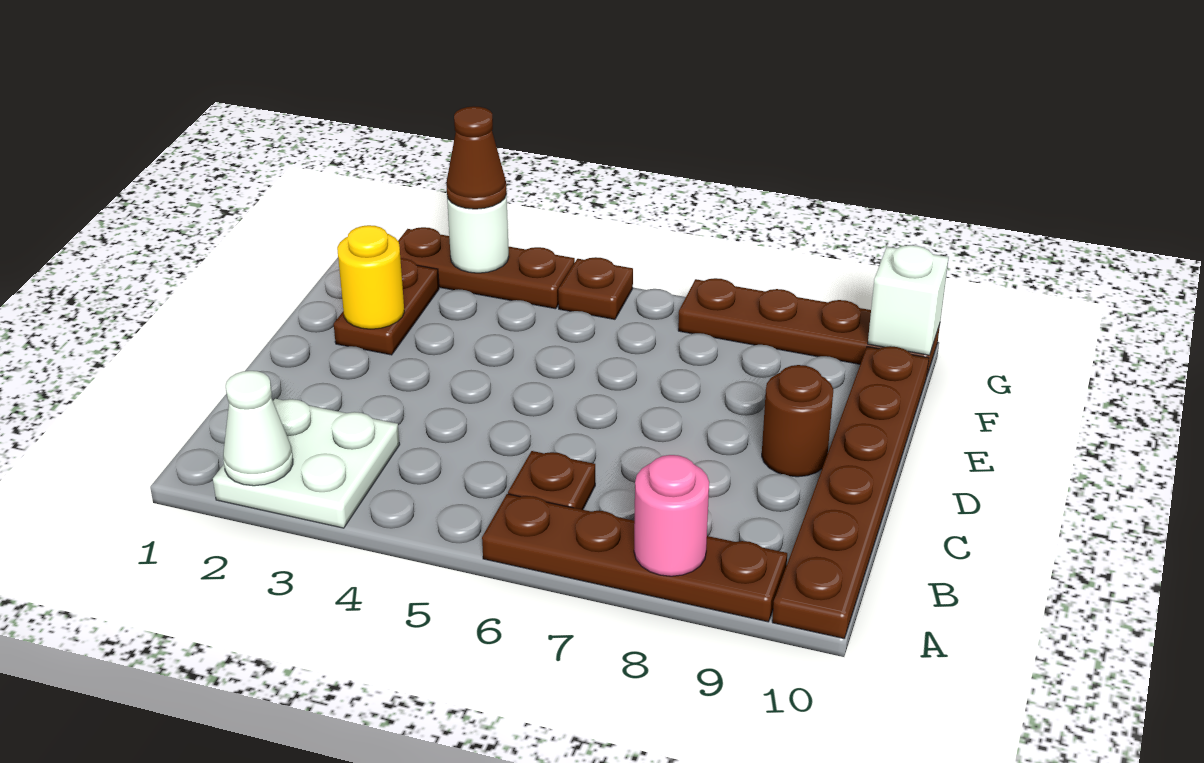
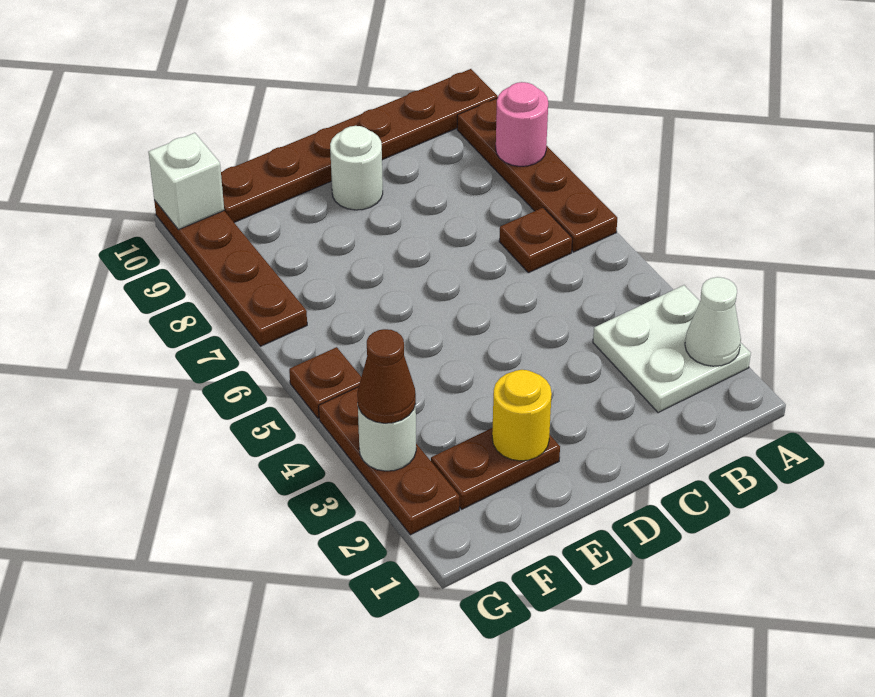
brown 1x1 round brick [762,365,833,477] -> white 1x1 round brick [330,126,383,210]

